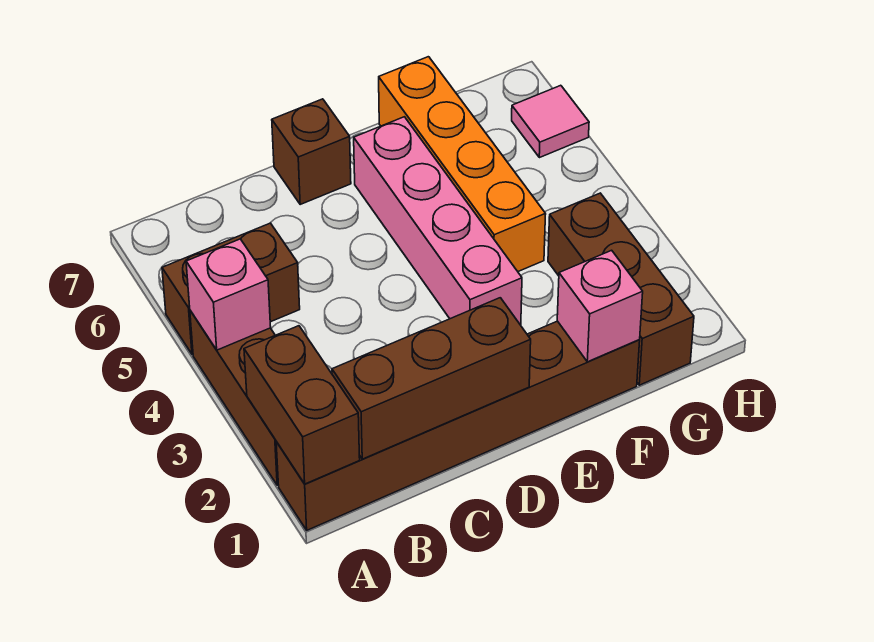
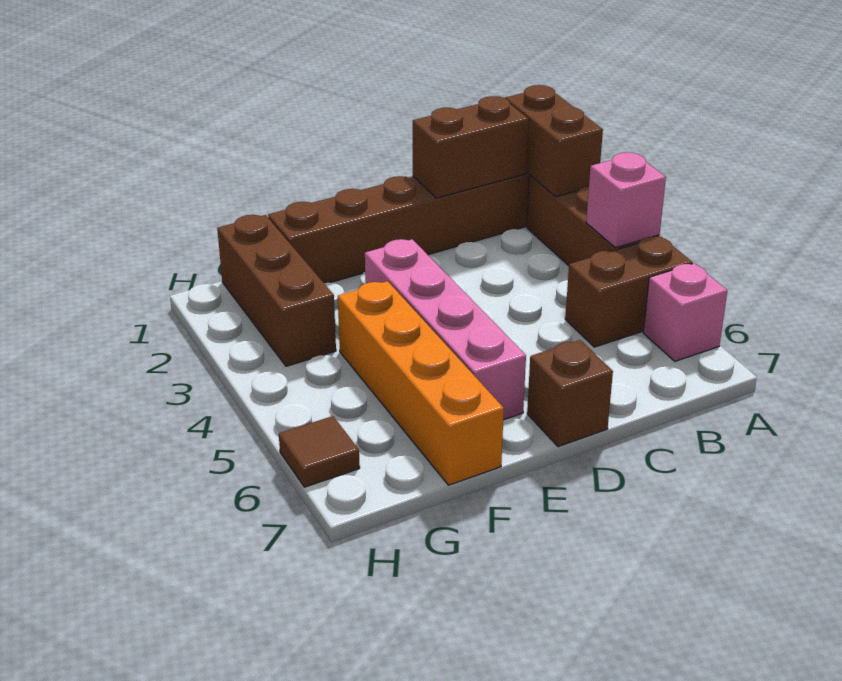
brown 1x3 brick [332,298,531,459] -> brown 1x2 brick [413,96,529,198]
pink 1x1 brick [557,250,643,362] -> pink 1x1 brick moved to [643,263,727,361]
pink 1x1 tile [512,85,589,158] -> brown 1x1 tile [279,416,360,487]

